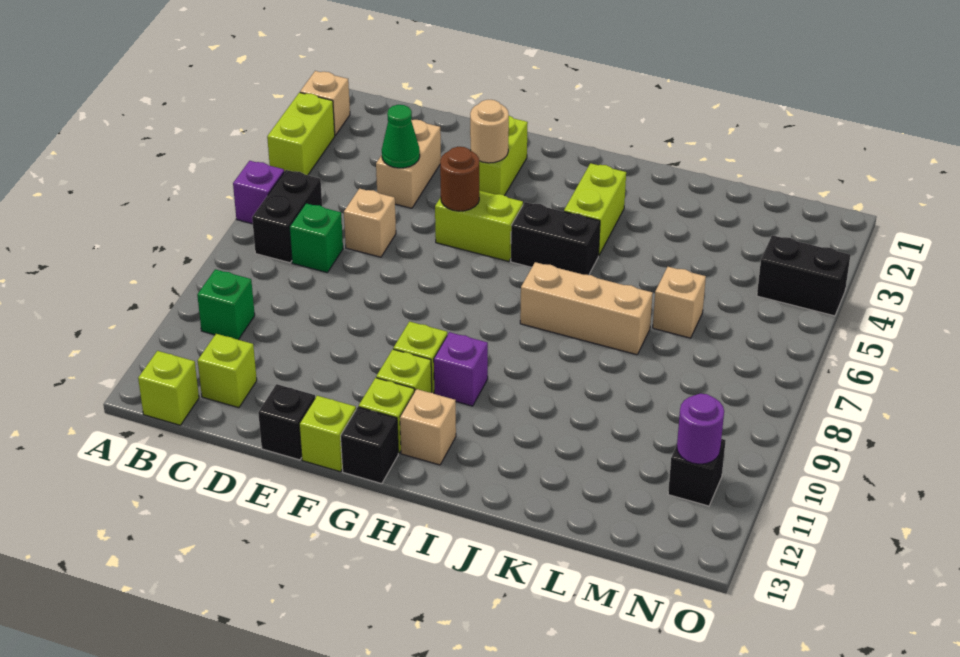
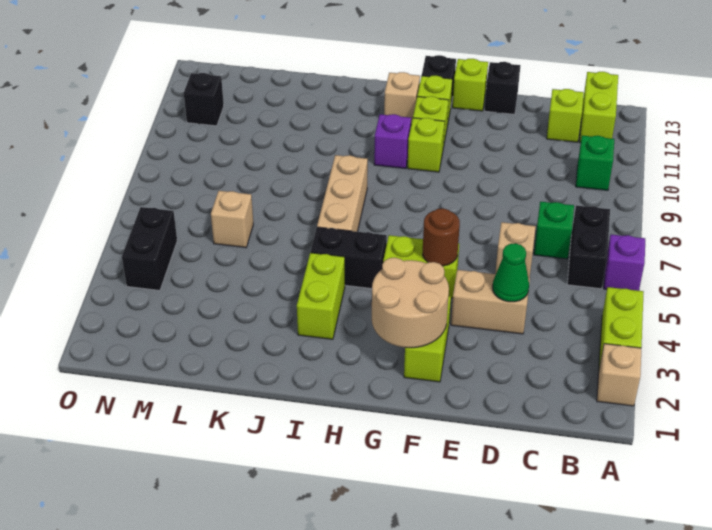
lime 1x1 brick [138,351,199,425] -> lime 1x2 brick [580,72,618,143]
tan 1x2 brick [376,120,441,208] -> tan 1x2 brick turned to [451,270,530,334]
tan 1x1 round brick [470,100,509,163] -> tan 2x2 round brick [372,258,449,348]
tan 1x3 brick [520,262,653,355] -> tan 1x3 brick turned to [317,155,368,232]
black 1x2 brick [757,235,851,316] -> black 1x2 brick turned to [122,207,177,290]
purple 1x1 round brick [677,394,724,464] -> none

